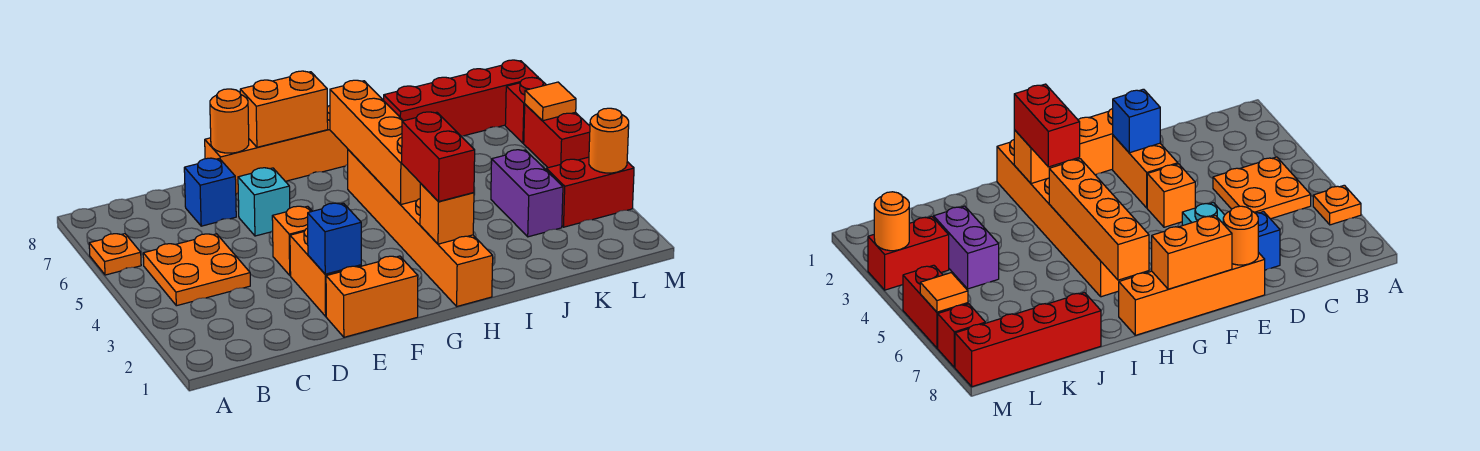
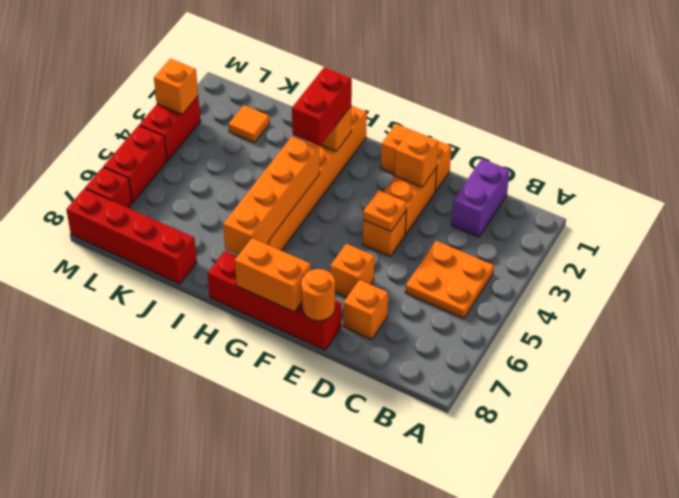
orange 1x1 plate [89,234,141,275] -> orange 1x1 plate moved to [363,190,407,231]
blue 1x1 brick [184,158,236,226] -> orange 1x1 brick [343,280,388,340]
blue 1x1 brick [308,203,361,274] -> orange 1x1 brick [395,130,438,187]
cyan 1x1 brick [238,168,290,236] -> orange 1x1 brick [330,244,374,297]
orange 1x4 brick [205,106,348,194] -> red 1x4 brick [207,251,341,350]
purple 1x2 brick [491,150,563,237] -> purple 1x2 brick moved to [451,159,510,237]
red 1x2 brick [546,157,634,227] -> red 1x2 brick turned to [139,96,200,160]
orange 1x1 round brick [589,108,629,173] -> orange 1x1 brick [154,59,198,114]
orange 1x1 tile [525,82,576,121] -> orange 1x1 tile moved to [229,105,270,142]

